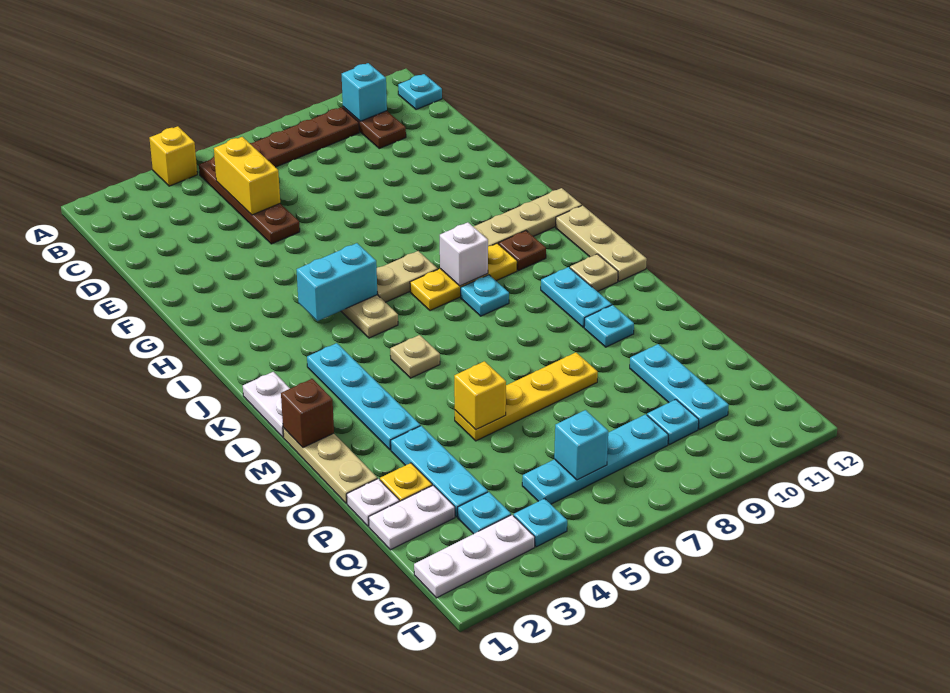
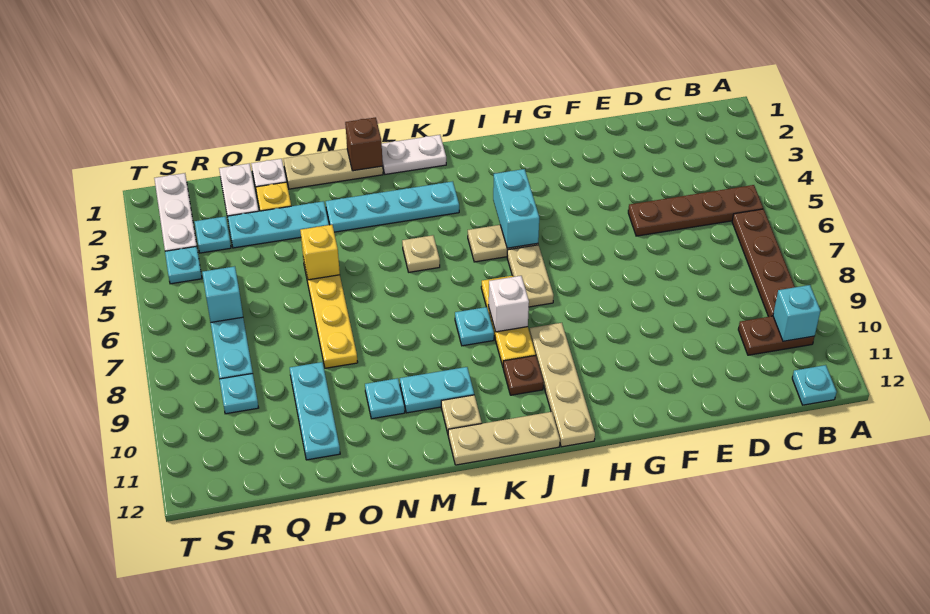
yellow 1x1 brick [150,126,197,186] -> none
yellow 1x2 brick [214,137,280,215] -> none
cyan 1x3 plate [630,344,729,429] -> cyan 1x3 plate turned to [290,362,340,460]

